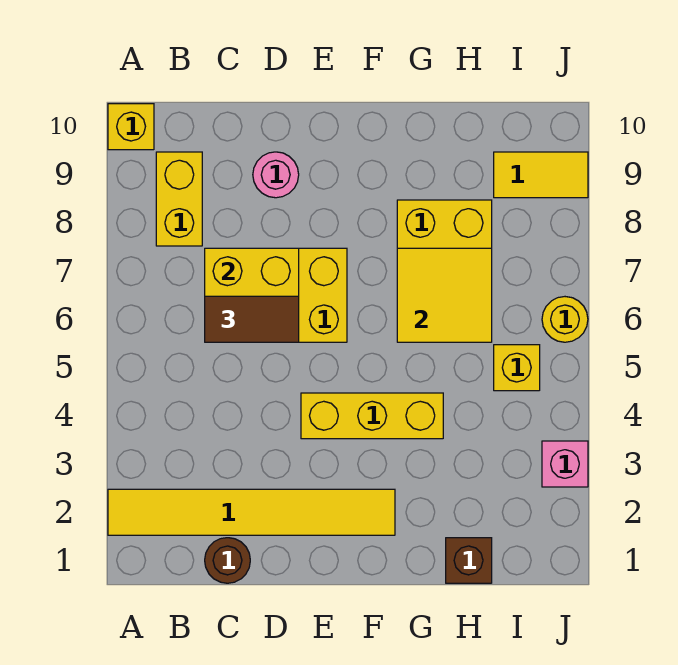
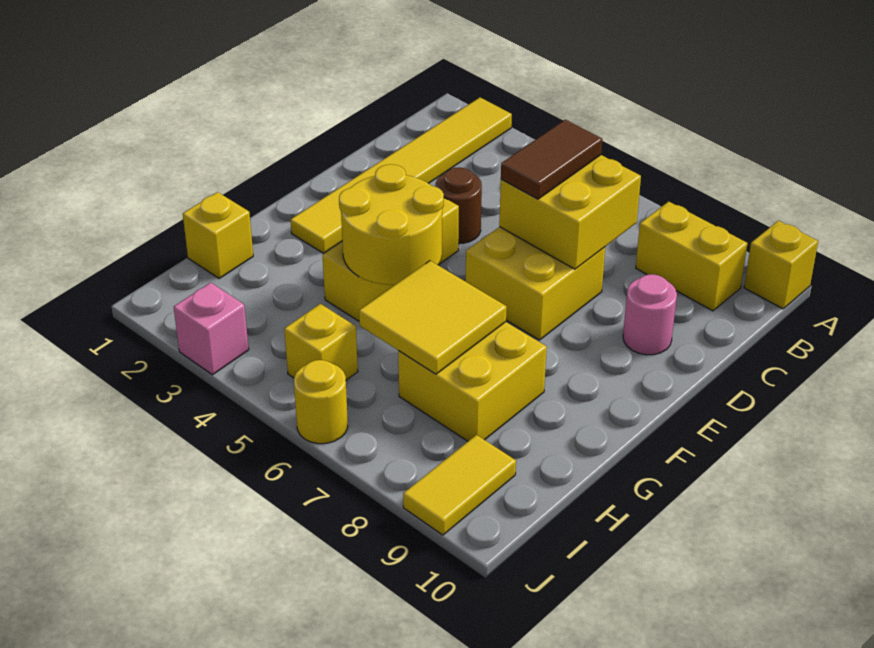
brown 1x1 round brick [205,538,250,583] -> brown 1x1 round brick moved to [436,167,482,244]
none -> yellow 2x2 round brick [339,164,444,285]
brown 1x1 brick [446,538,492,583] -> yellow 1x1 brick [183,192,253,278]

